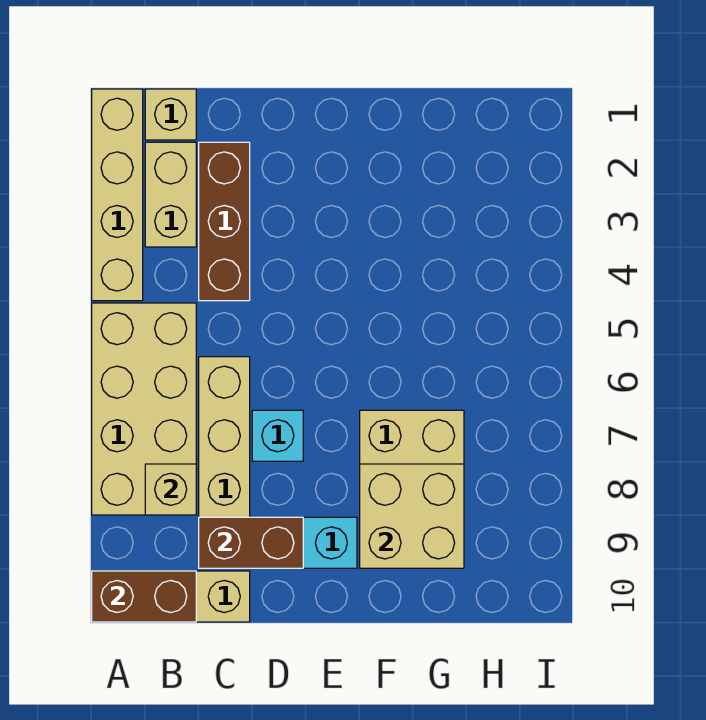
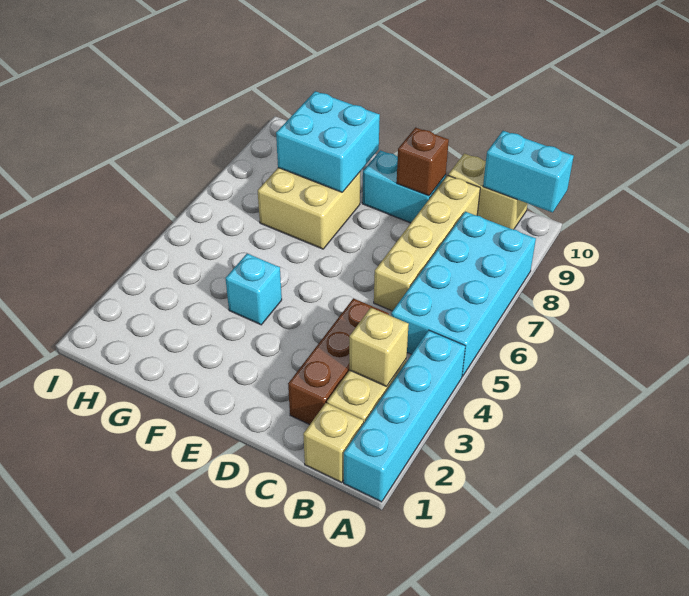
tan 1x4 brick [92,89,143,301] -> cyan 1x4 brick [344,330,465,502]
tan 2x4 brick [92,303,196,515] -> cyan 2x4 brick [391,212,536,376]
brown 1x2 brick [92,571,196,622] -> cyan 1x2 brick [483,131,574,213]
tan 1x1 brick [145,464,196,515] -> tan 1x1 brick moved to [349,308,409,387]
brown 1x2 brick [199,517,303,568] -> brown 1x1 brick [397,127,449,196]
cyan 1x1 brick [252,410,303,461] -> cyan 1x1 brick moved to [226,254,282,325]
tan 2x2 brick [360,464,464,568] -> cyan 2x2 brick [276,91,380,192]

